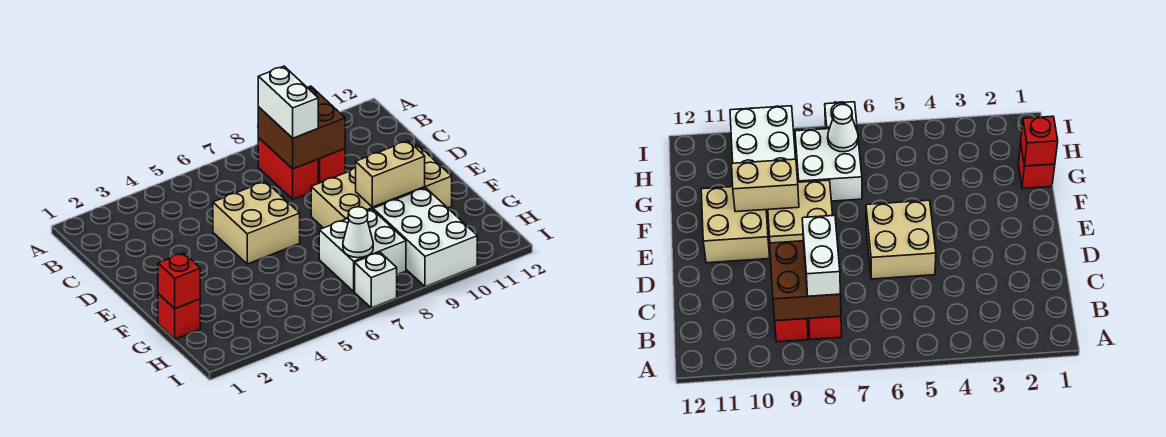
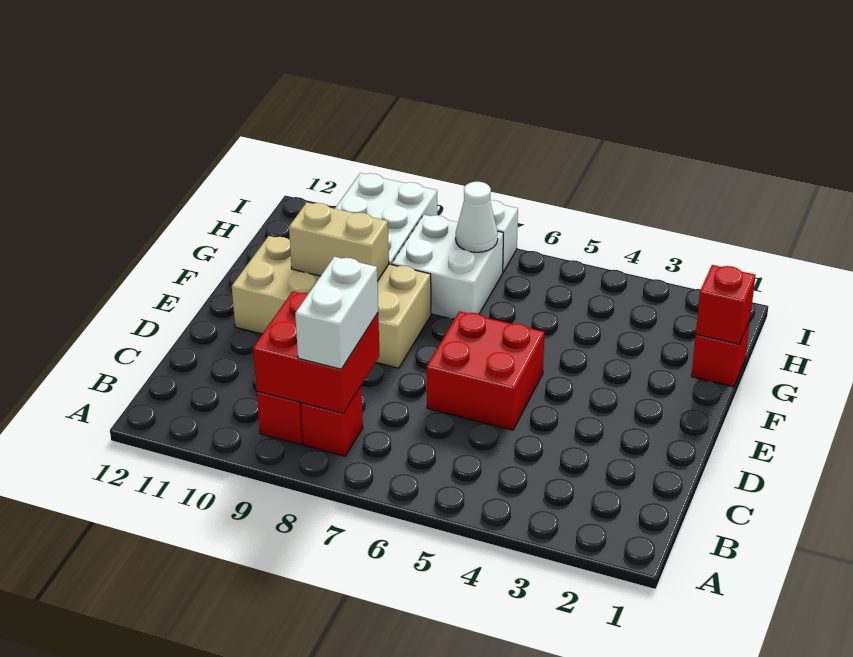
red 1x2 brick [258,138,318,199] -> red 1x1 brick [301,386,363,456]
brown 2x2 brick [258,86,345,169] -> red 2x2 brick [253,291,380,414]
tan 2x2 brick [213,181,300,264] -> red 2x2 brick [427,311,545,430]

